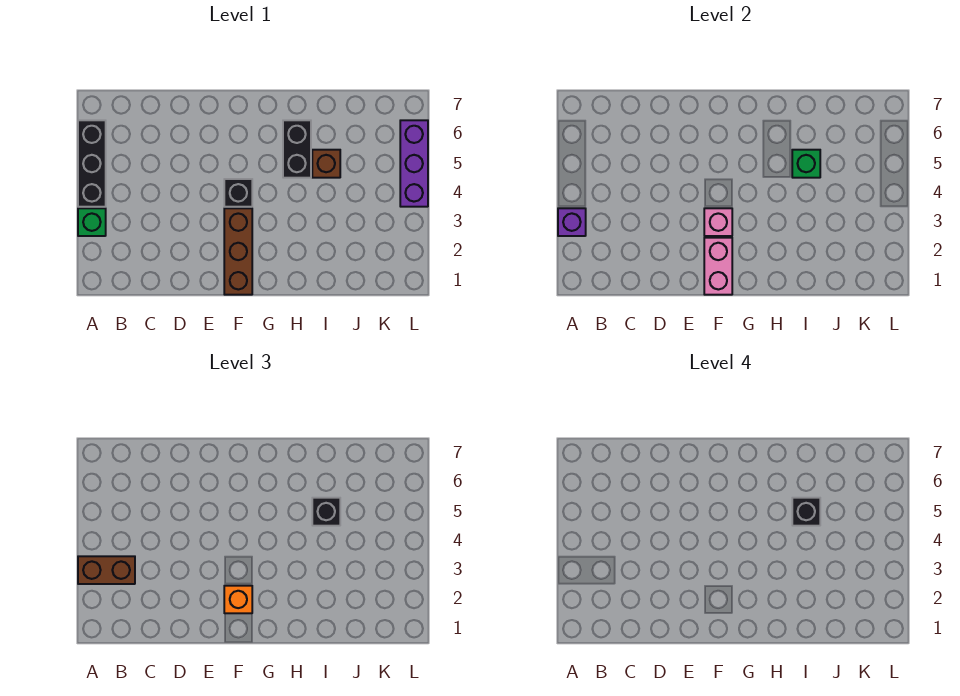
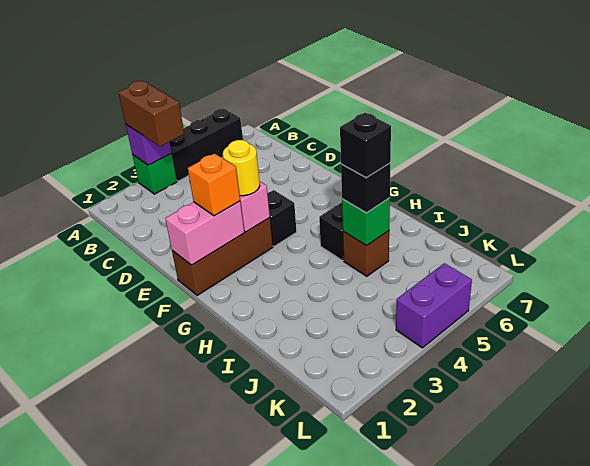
none -> yellow 1x1 round brick [223,140,260,196]
purple 1x3 brick [400,120,428,207] -> purple 1x2 brick [396,263,472,348]

